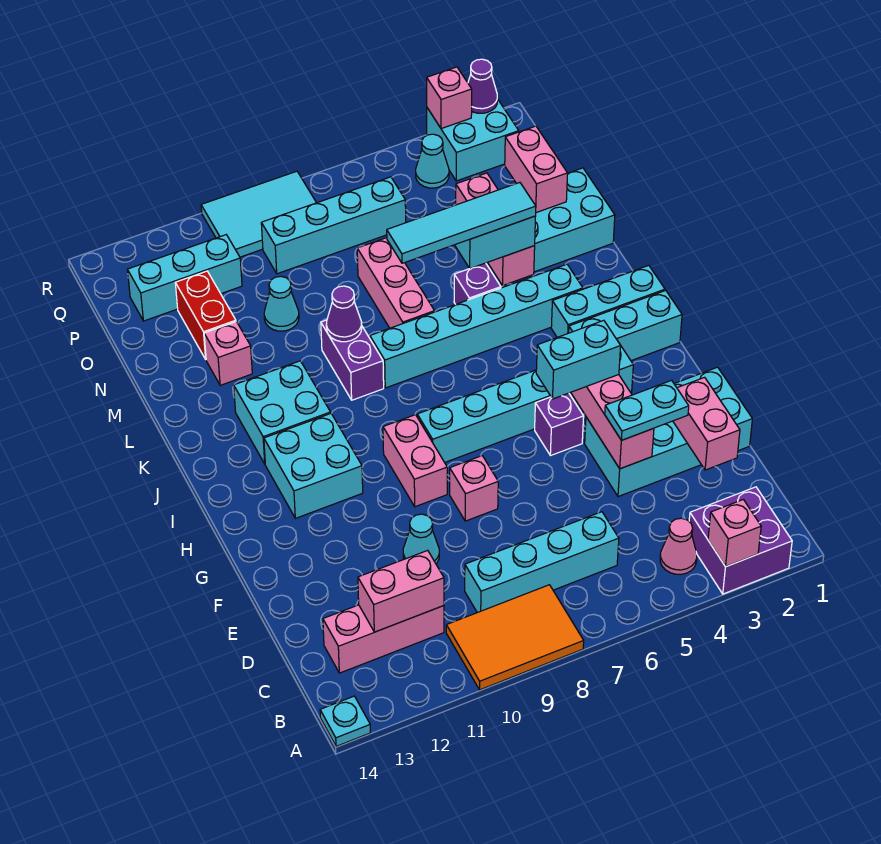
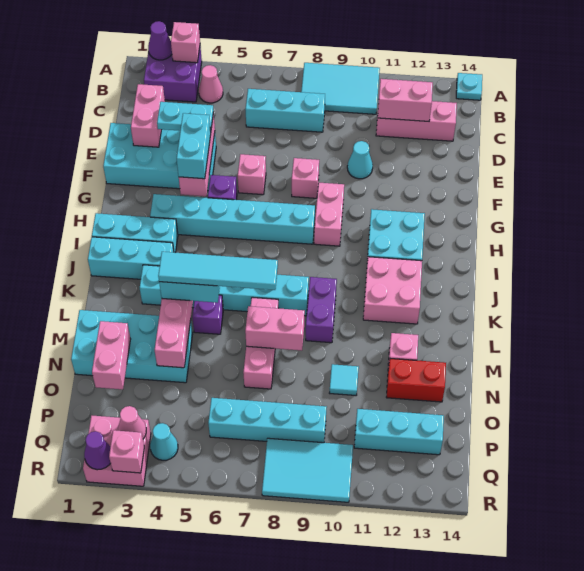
orange 2x3 tile [446,585,584,690] -> cyan 2x3 tile [301,63,380,114]
cyan 1x4 brick [465,512,619,613] -> cyan 1x3 brick [245,89,325,132]
none -> pink 1x1 brick [238,154,266,195]
cyan 1x2 brick [536,320,621,399] -> cyan 1x2 brick turned to [177,113,211,179]
cyan 2x2 brick [234,361,331,464] -> pink 2x2 brick [363,257,422,324]
purple 1x1 cone [326,286,362,342] -> purple 1x1 cone moved to [148,21,172,60]
none -> pink 1x2 brick [245,306,305,350]
cyan 1x1 cone [264,276,299,331] -> cyan 1x1 tile [330,364,359,395]
red 1x2 brick [175,271,236,359] -> red 1x2 brick turned to [386,359,446,402]
cyan 2x2 brick [427,99,519,181] -> pink 2x2 brick [83,416,151,486]
none -> pink 1x1 cone [118,406,146,439]

